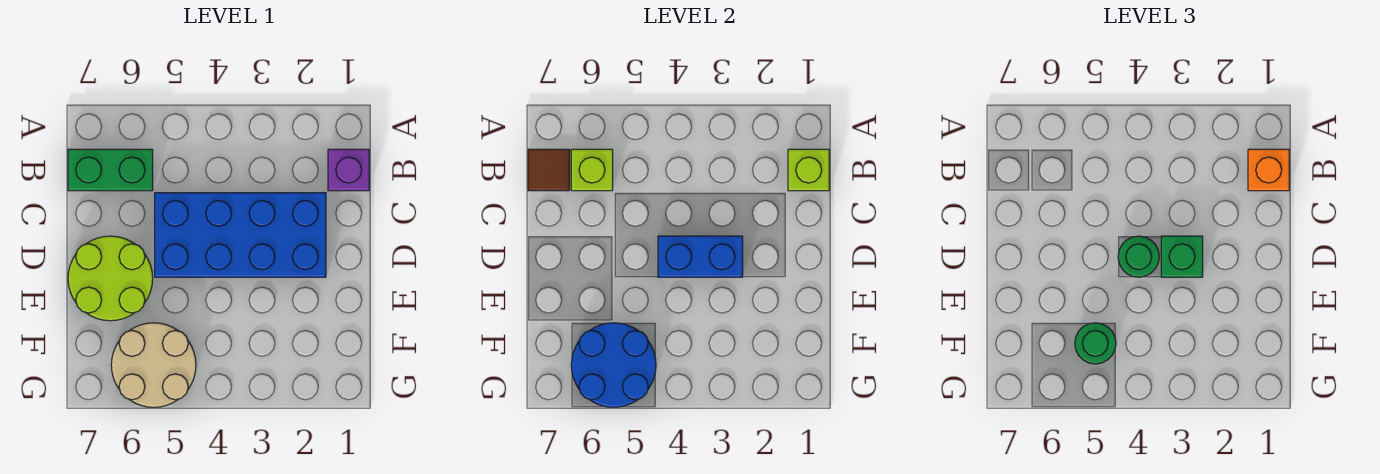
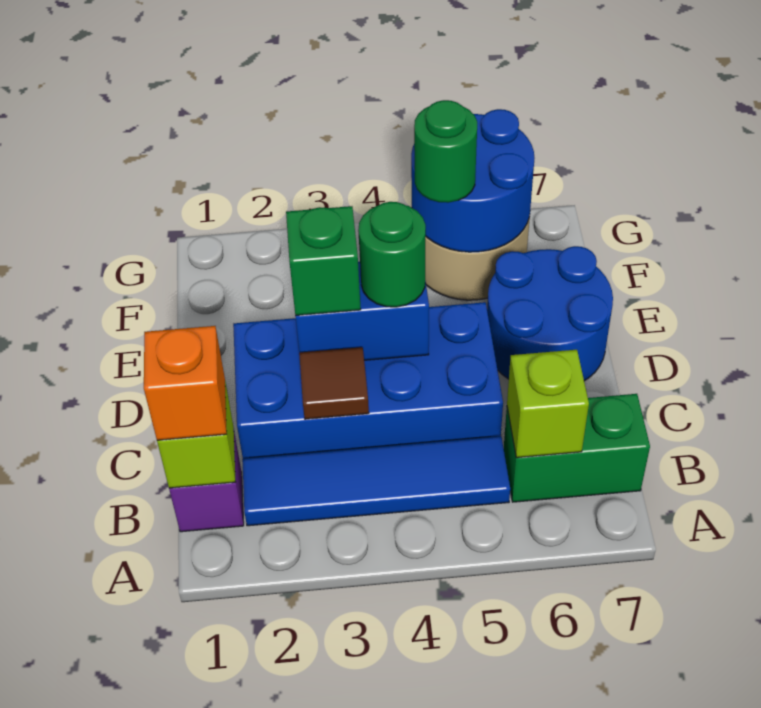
none -> blue 1x4 tile [242,436,510,526]
brown 1x1 tile [528,149,569,191] -> brown 1x1 tile moved to [299,347,369,419]
lime 2x2 round brick [68,236,153,321] -> blue 2x2 round brick [487,246,613,381]

